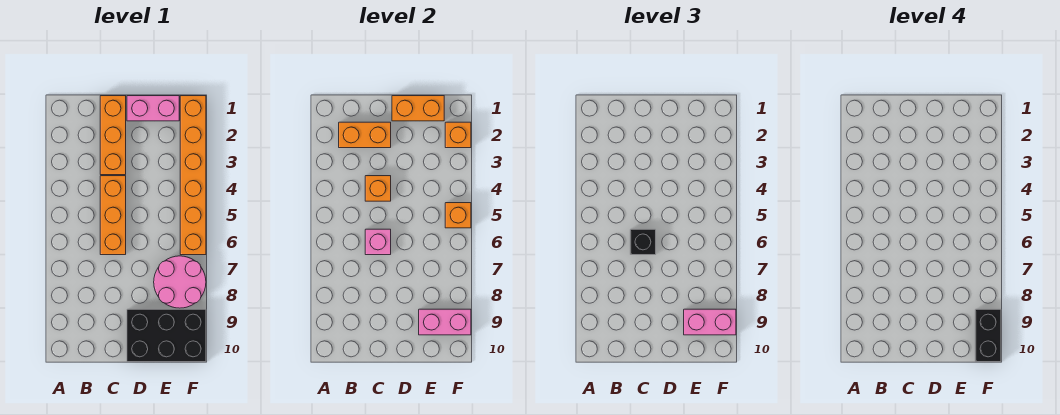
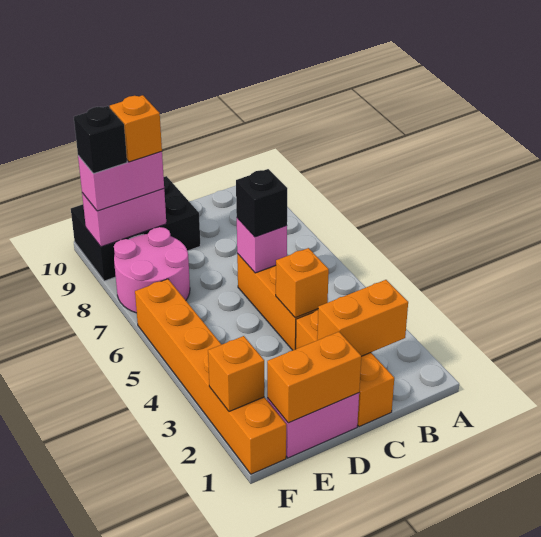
orange 1x1 brick [445,203,471,228] -> orange 1x1 brick moved to [110,95,162,162]
black 1x2 brick [975,309,1001,362] -> black 1x1 brick [74,106,127,174]

